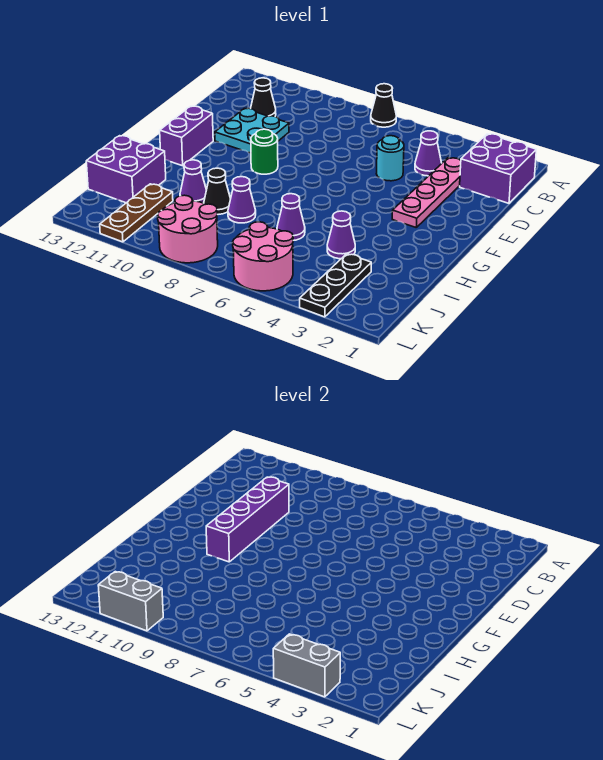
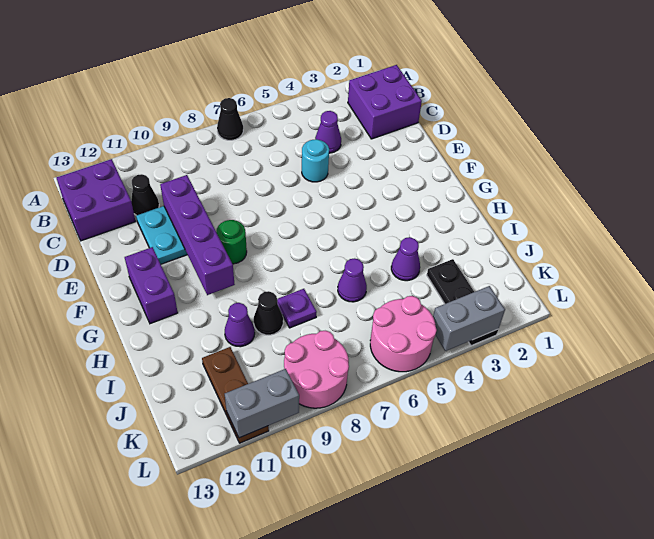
pink 1x4 plate [392,158,461,227] -> none
purple 1x1 cone [228,177,256,223] -> purple 1x1 plate [277,289,317,328]
purple 2x2 brick [86,136,166,203] -> purple 2x2 brick moved to [57,159,136,241]

